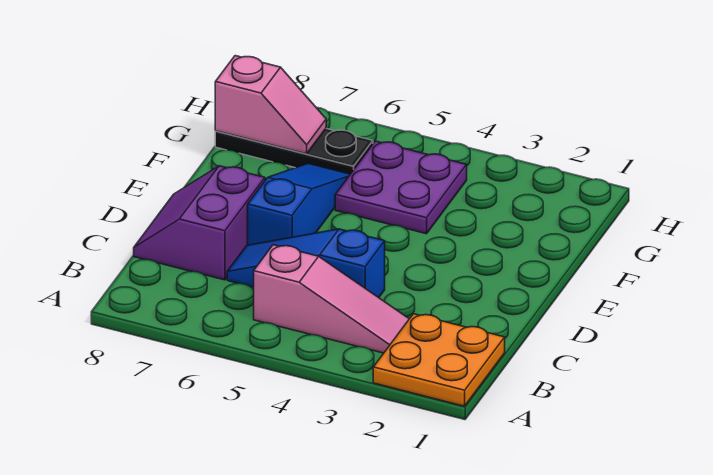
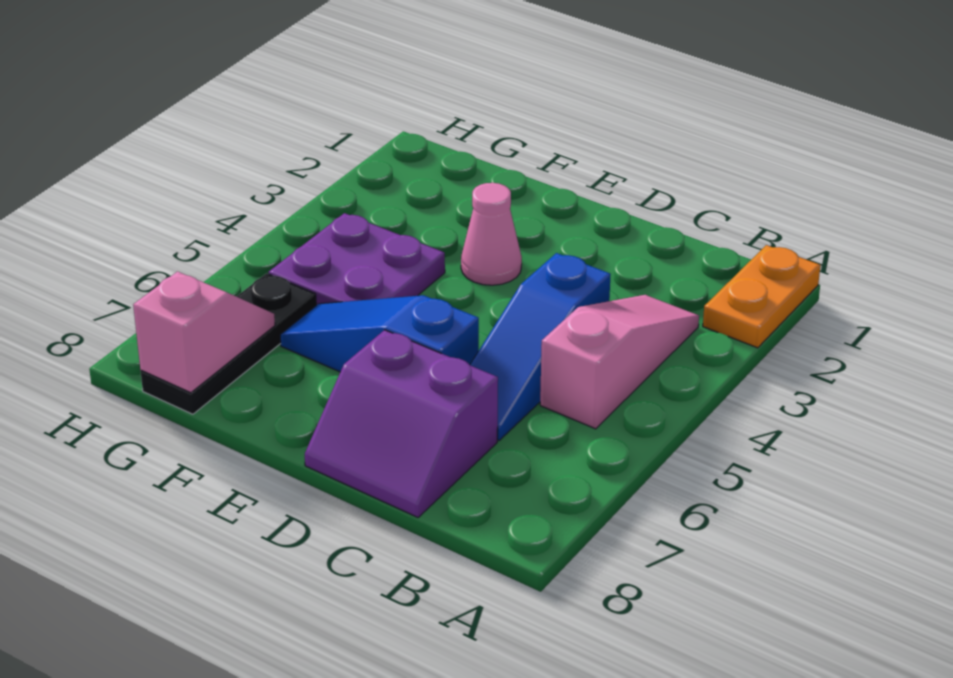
orange 2x2 plate [373,314,505,406] -> orange 1x2 plate [703,245,820,348]
none -> pink 1x1 cone [461,183,522,285]

